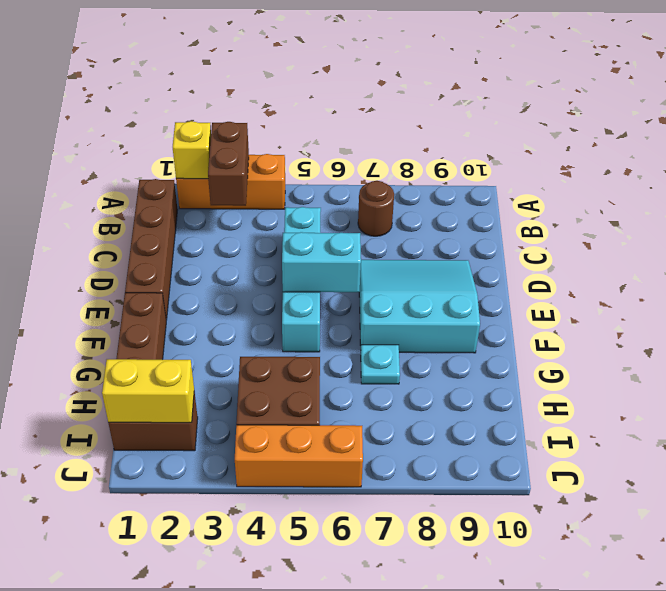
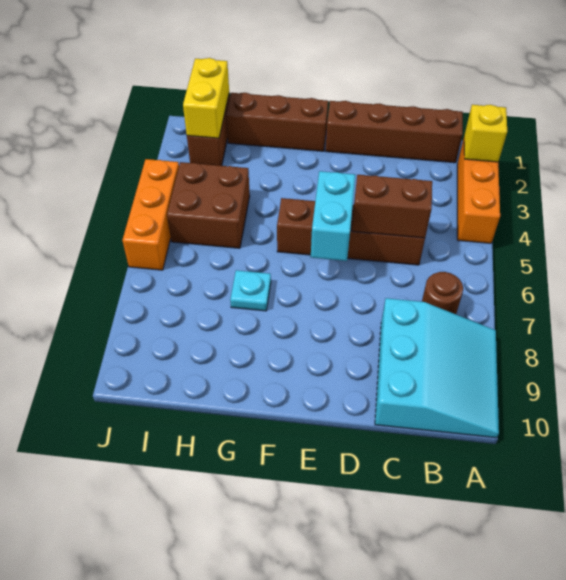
brown 1x2 brick [208,122,249,206] -> brown 1x2 brick moved to [352,175,432,238]
cyan 1x4 brick [282,207,321,352] -> brown 1x4 brick [277,198,425,265]
cyan 3x3 slope [359,260,480,353] -> cyan 3x3 slope moved to [375,298,499,438]

